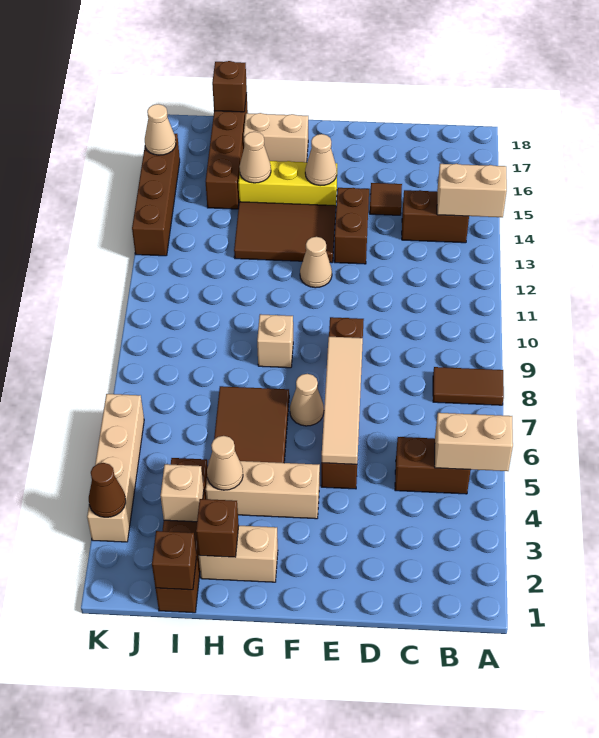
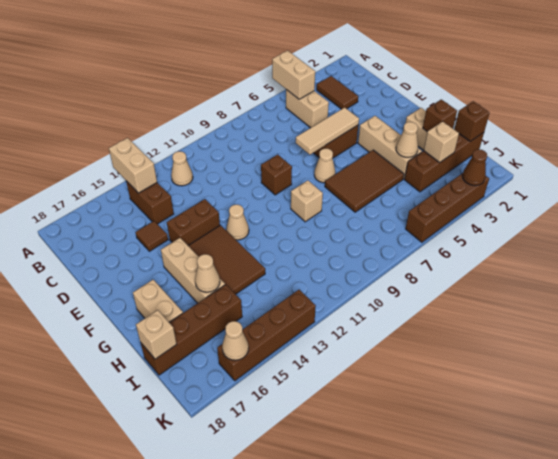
brown 1x2 tile [433,367,504,405] -> brown 1x2 tile moved to [317,76,358,109]
brown 1x2 brick [395,437,470,494] -> tan 1x2 brick [286,90,329,128]
tan 1x4 tile [322,337,363,464] -> tan 1x3 tile [296,107,359,155]
yellow 1x3 brick [238,161,337,206] -> tan 1x3 brick [161,238,225,303]
tan 1x1 cone [305,134,337,186] -> tan 1x1 cone moved to [171,151,193,186]
brown 1x1 brick [212,61,247,112] -> tan 1x1 brick [136,310,177,359]
tan 1x4 brick [87,394,144,542] -> brown 1x4 brick [406,173,489,242]

